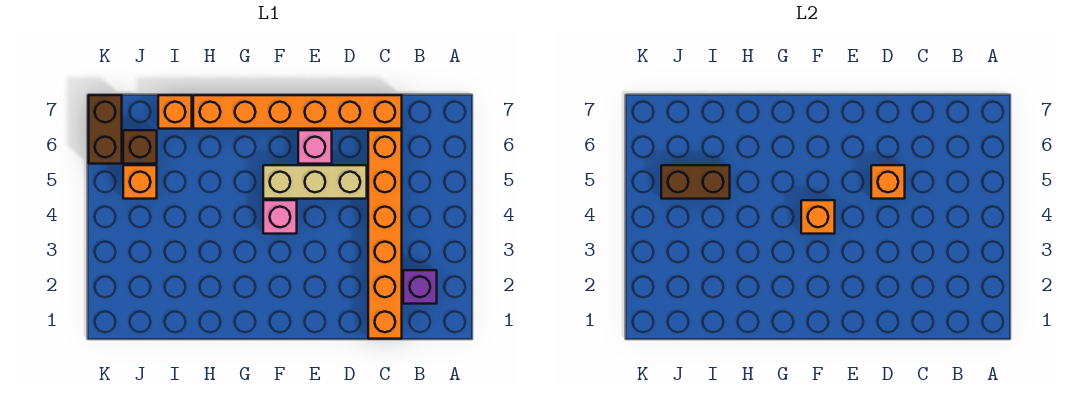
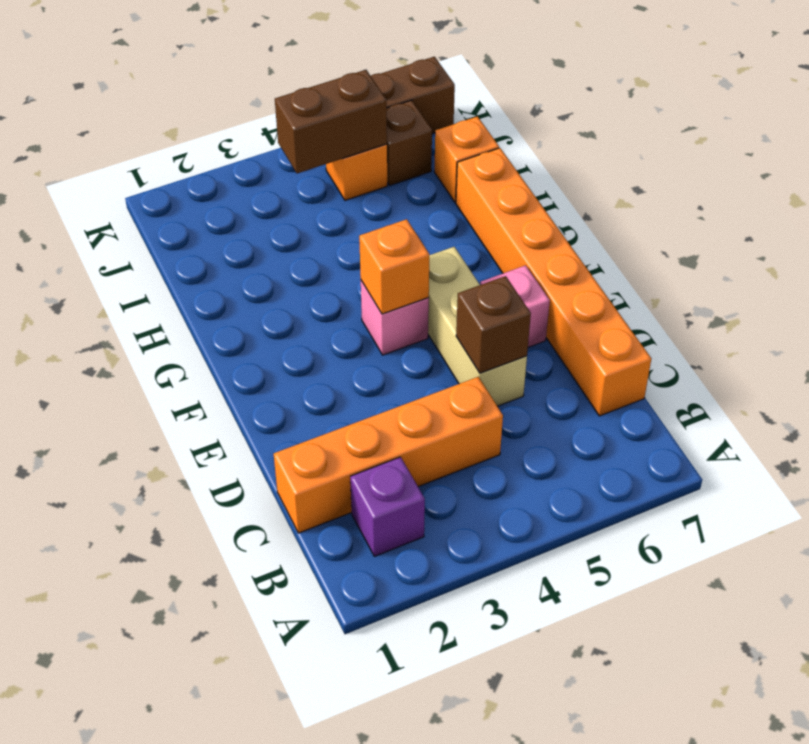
orange 1x6 brick [368,130,402,339] -> orange 1x4 brick [274,377,503,533]
orange 1x1 brick [871,165,905,199] -> brown 1x1 brick [456,276,531,373]
brown 1x2 brick [661,165,730,199] -> brown 1x2 brick turned to [275,70,387,173]

